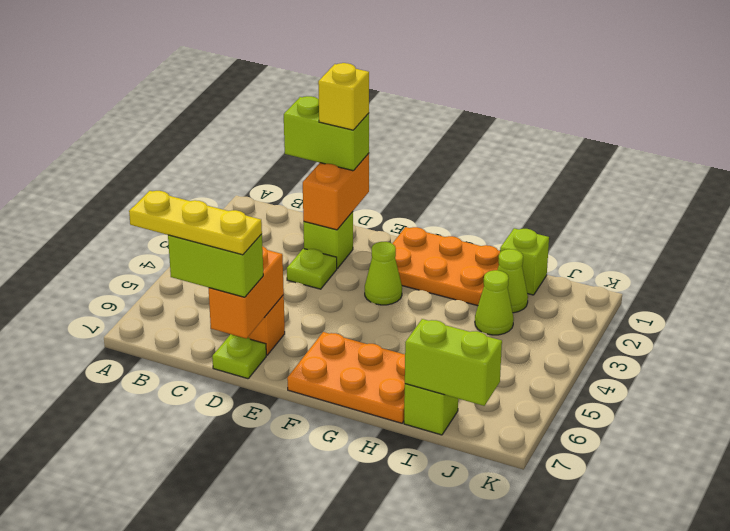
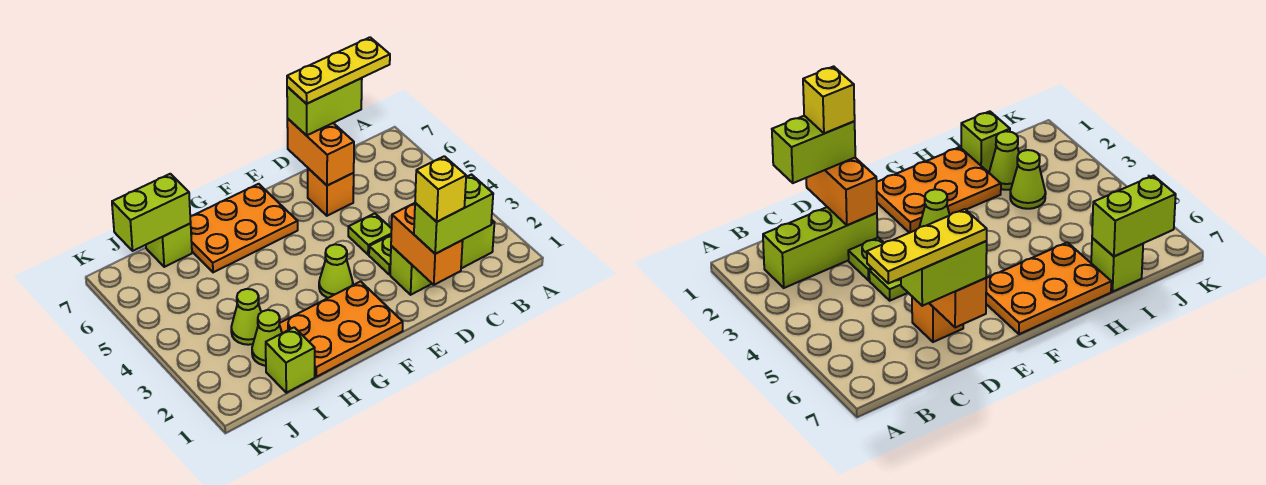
lime 1x1 brick [303,212,353,268] -> lime 1x3 brick [390,220,494,295]
lime 1x1 plate [212,334,266,379] -> lime 1x1 plate moved to [348,213,392,255]

